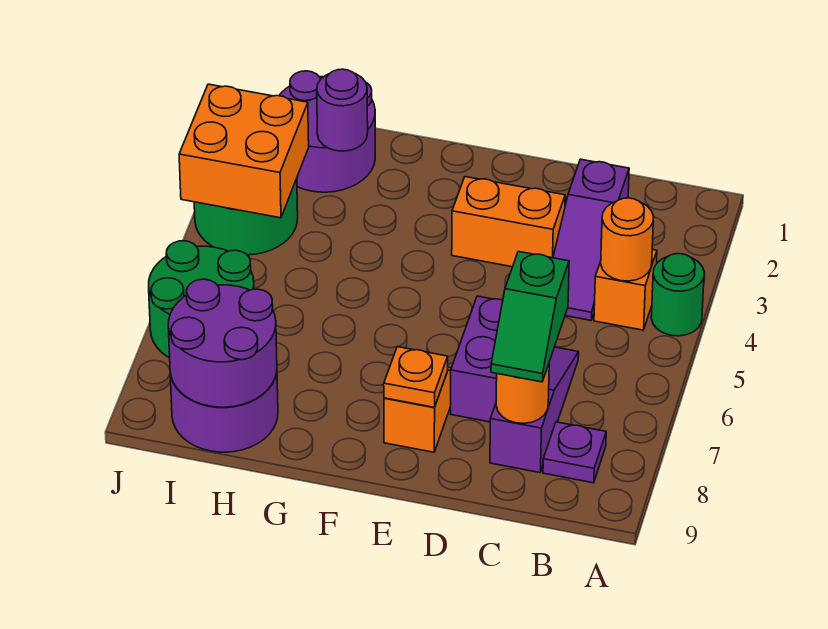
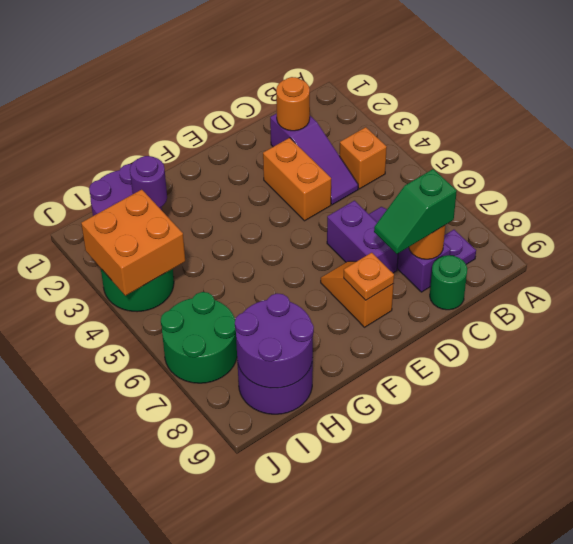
green 1x1 round brick [651,254,704,336] -> green 1x1 round brick moved to [430,255,467,310]
orange 1x1 round brick [601,198,654,281] -> orange 1x1 round brick moved to [276,77,310,131]
green 1x2 slope [491,252,569,382] -> green 1x2 slope turned to [374,169,457,254]
orange 1x2 brick [452,177,565,267] -> orange 1x2 brick turned to [263,138,331,221]

